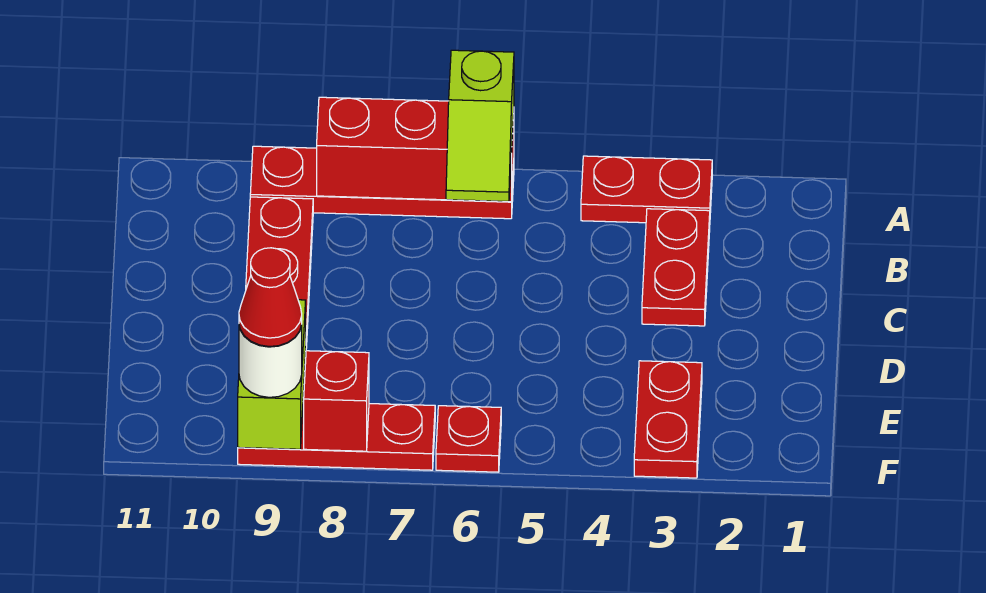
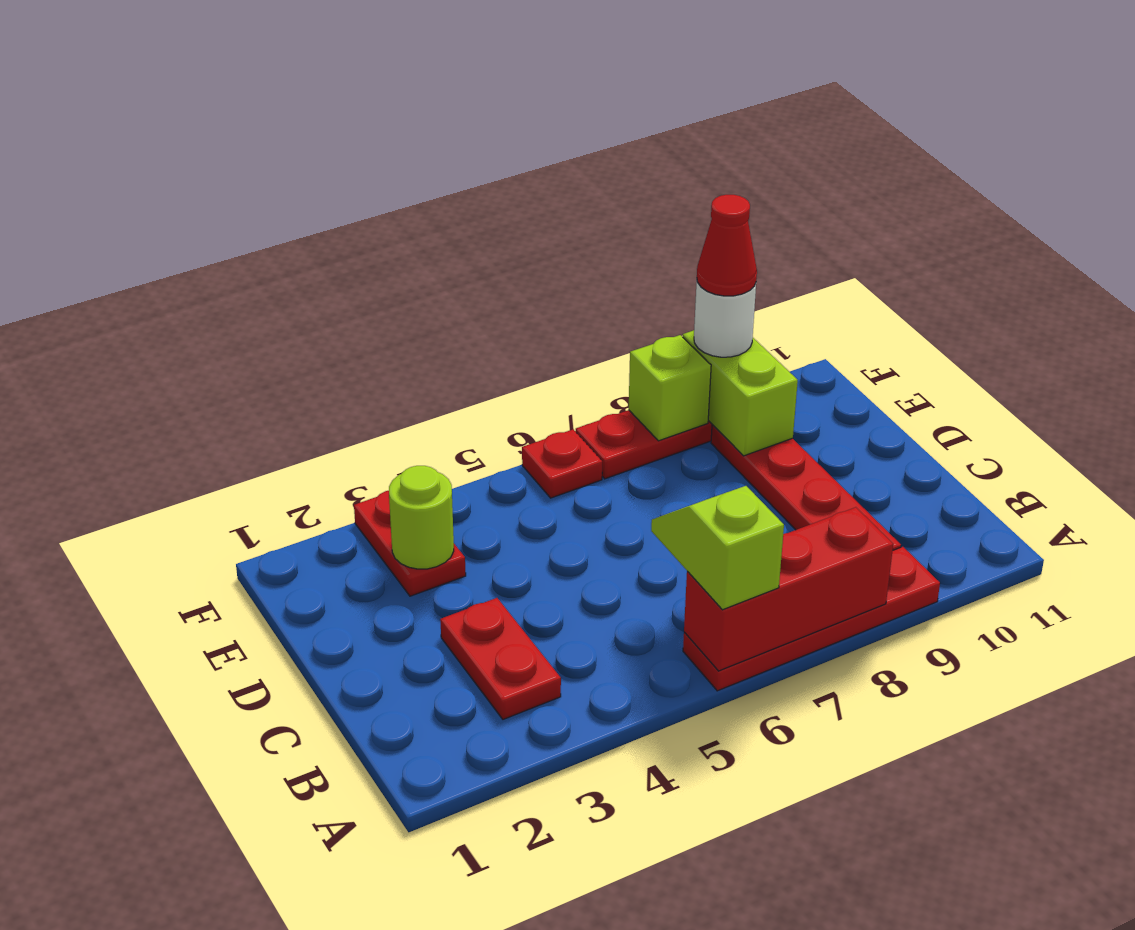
red 1x2 plate [581,156,712,223] -> none
none -> lime 1x1 round brick [389,466,454,569]
red 1x1 brick [304,351,369,451] -> lime 1x1 brick [629,335,711,441]

